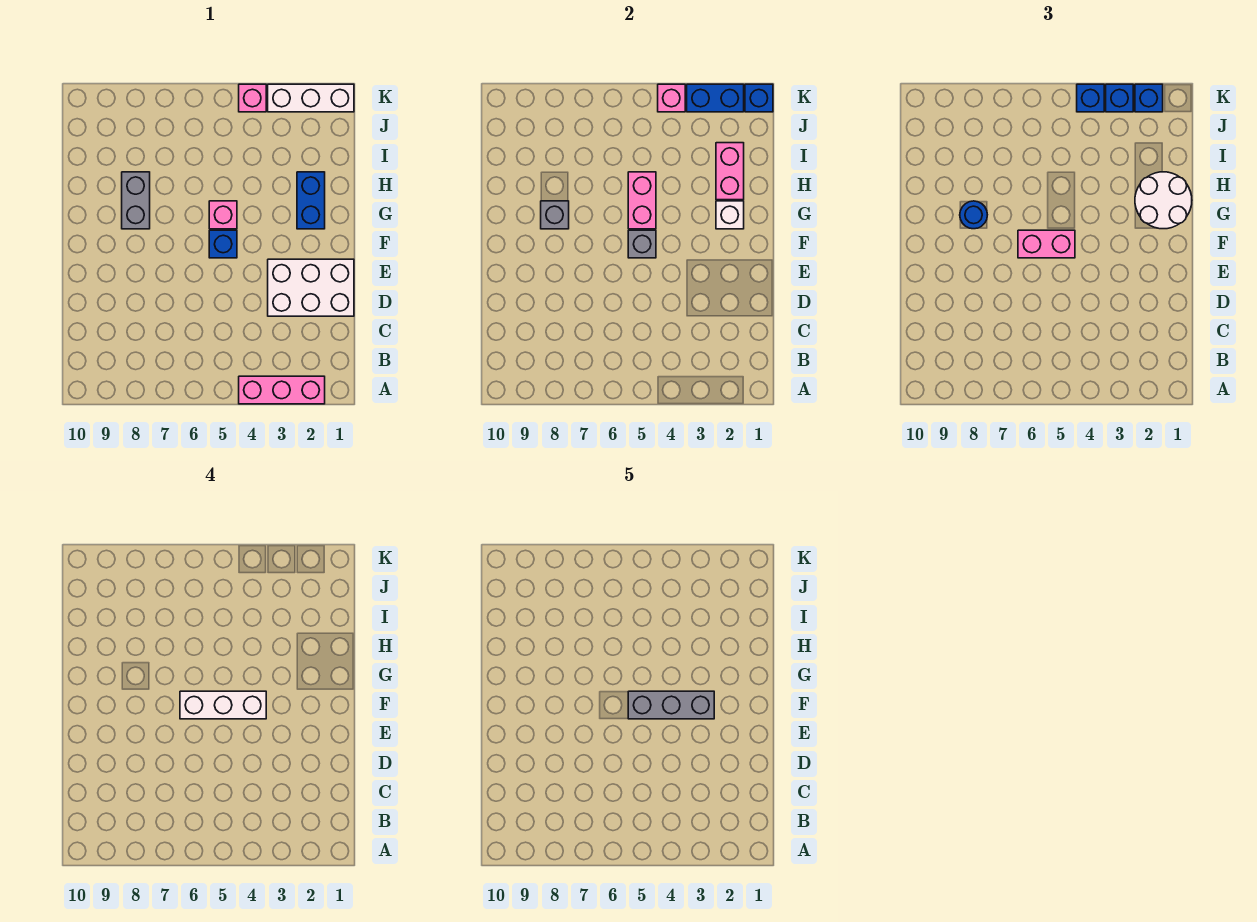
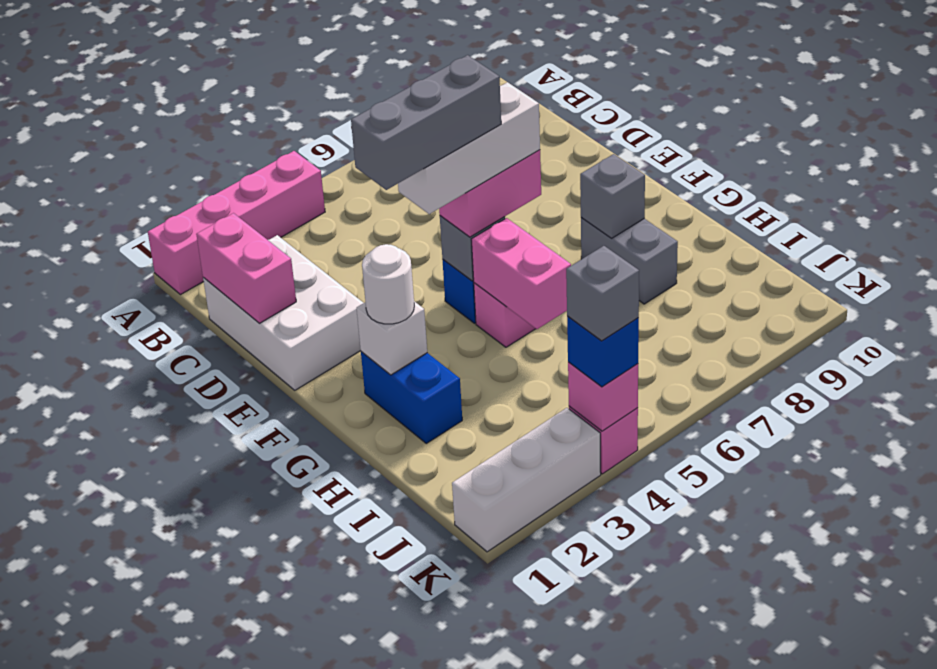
pink 1x3 brick [239,376,325,404] -> pink 1x4 brick [148,151,325,295]
white 2x3 brick [268,259,354,316] -> white 2x3 brick turned to [203,235,363,390]
white 2x2 round brick [1135,172,1192,229] -> white 1x1 round brick [362,244,414,324]
blue 1x1 round brick [960,201,987,229] -> none
pink 1x2 brick [716,143,744,200] -> pink 1x2 brick moved to [196,213,296,323]
blue 1x1 brick [745,84,773,112] -> none
blue 1x2 brick [687,84,744,112] -> none
blue 1x1 brick [1135,84,1163,112] -> none
blue 1x1 brick [1106,84,1133,112] -> none
none -> grey 1x1 brick [566,246,639,341]

